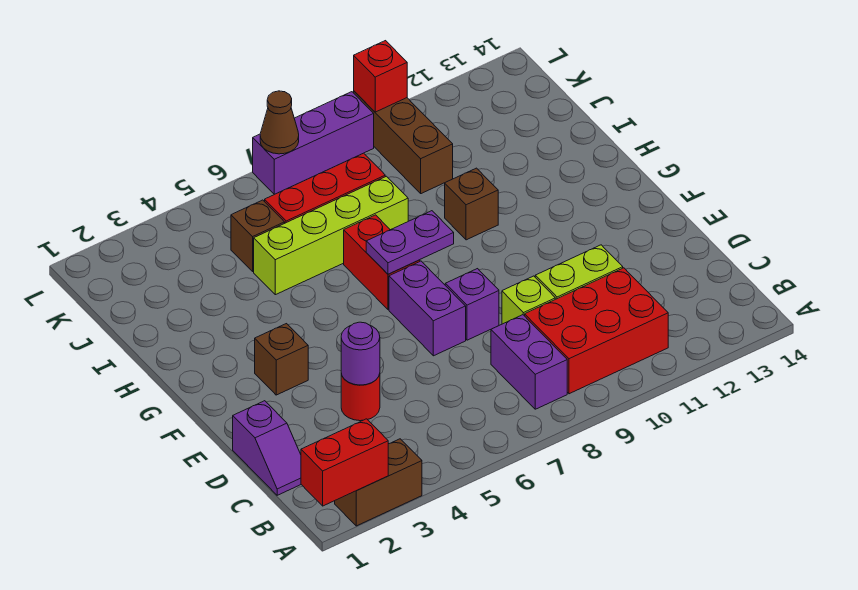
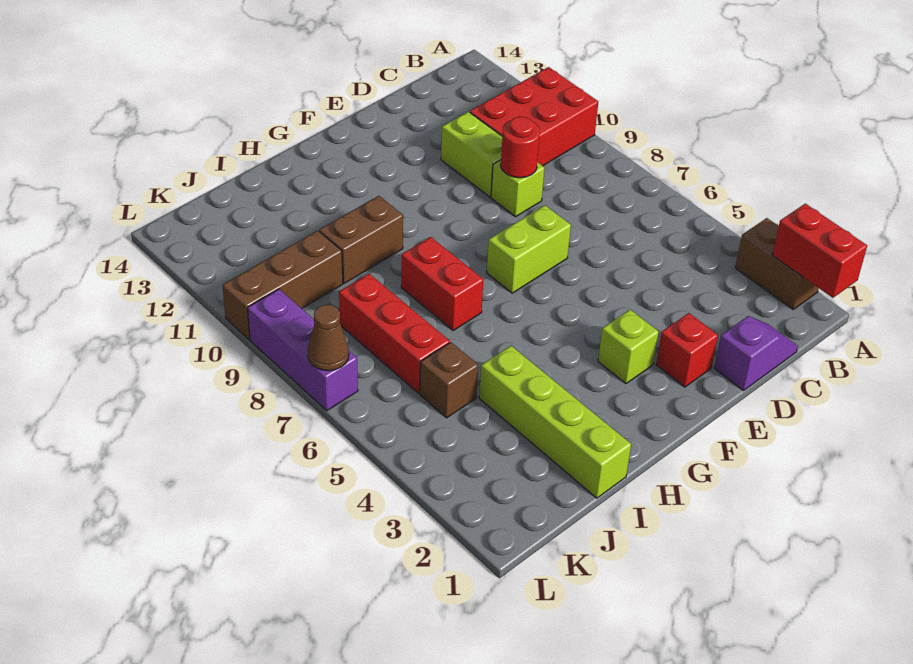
purple 1x2 brick [491,315,567,409] -> none
red 2x3 brick [525,268,668,394] -> red 2x3 brick turned to [470,67,598,166]
red 1x1 round brick [341,374,380,421] -> red 1x1 round brick moved to [501,117,540,178]
purple 1x1 round brick [341,322,380,385] -> none
purple 1x2 brick [389,261,466,356] -> lime 1x2 brick [487,205,571,293]
purple 1x1 brick [445,269,499,340] -> none
brown 1x1 brick [255,324,308,395] -> lime 1x1 brick [598,310,659,384]
red 1x2 brick [344,215,420,310] -> red 1x2 brick turned to [401,237,483,331]
purple 1x2 plate [366,211,454,274] -> none
brown 1x1 brick [445,168,498,240] -> brown 1x2 brick [319,196,403,283]
lime 1x4 brick [254,176,408,295] -> lime 1x4 brick moved to [479,346,631,498]
red 1x1 brick [354,41,407,112] -> red 1x1 brick moved to [656,313,718,387]

